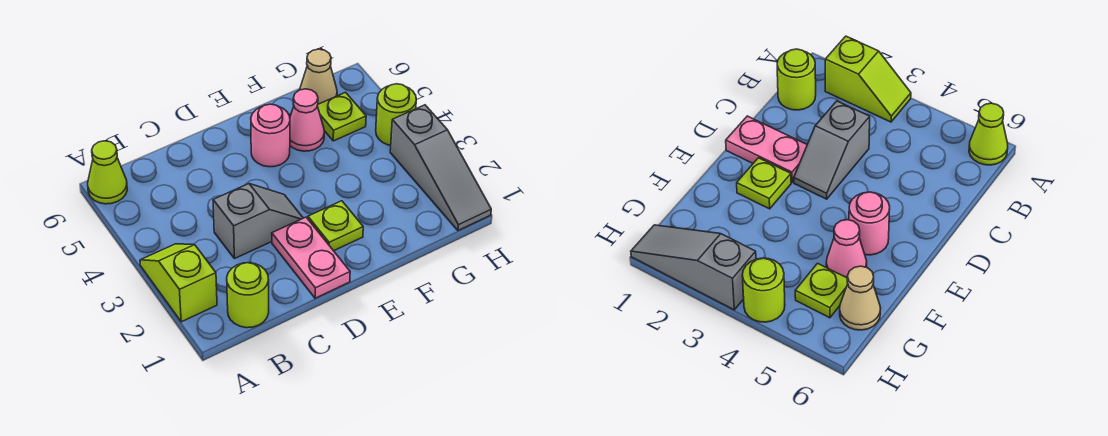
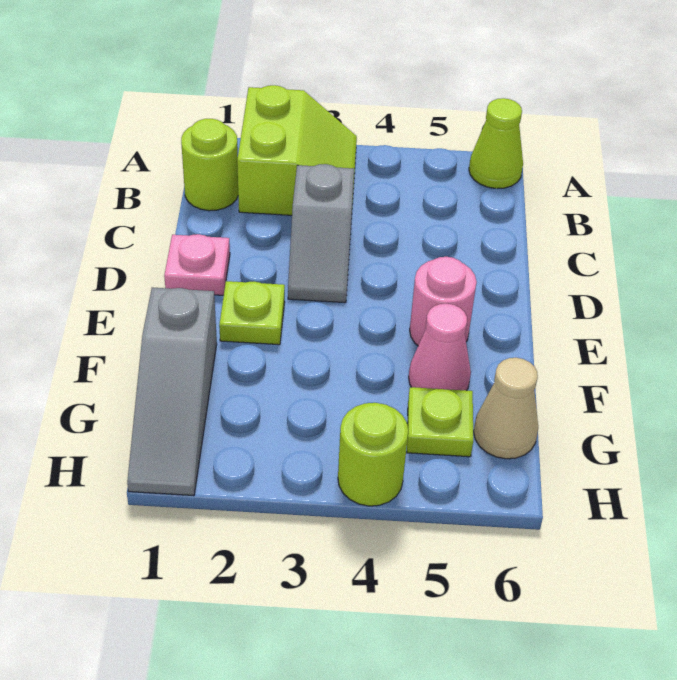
lime 1x2 slope [140,244,217,322] -> lime 2x2 slope [237,85,357,215]
pink 1x2 plate [272,217,350,298] -> pink 1x1 plate [164,234,230,295]
grey 1x3 slope [390,105,491,231] -> grey 1x3 slope turned to [127,288,217,495]

